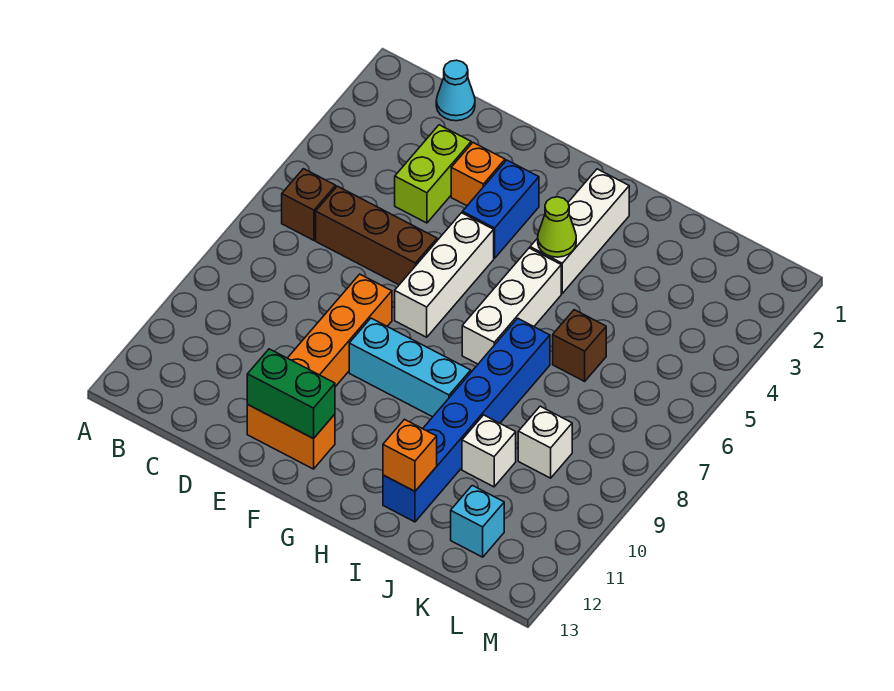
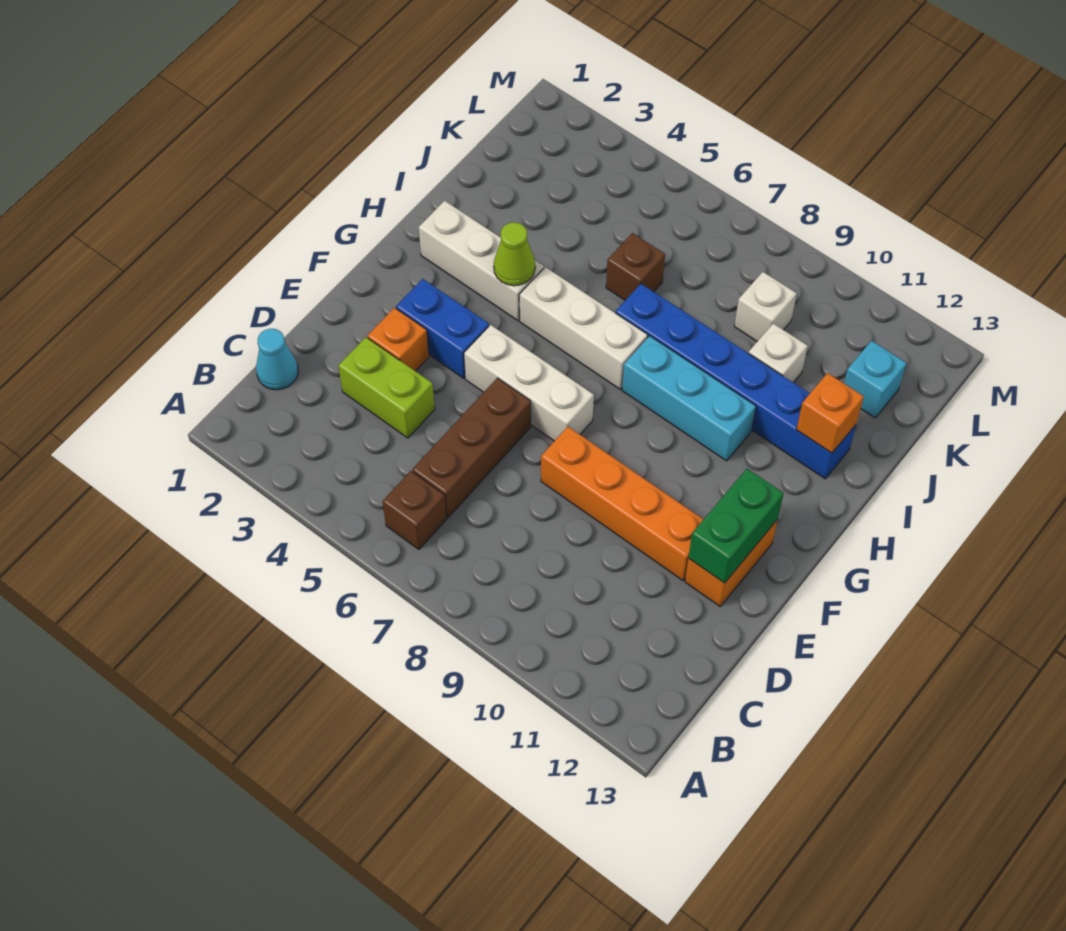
cyan 1x3 brick [349,318,471,417] -> cyan 1x3 brick turned to [622,336,756,461]

